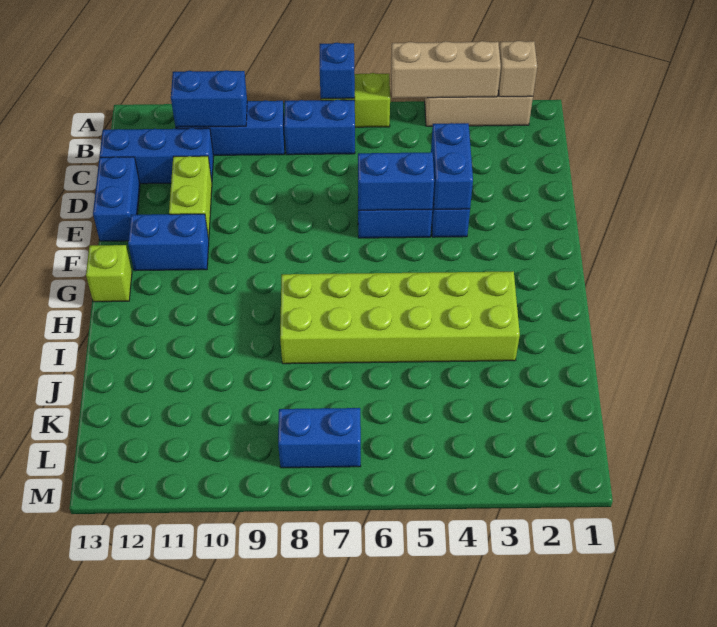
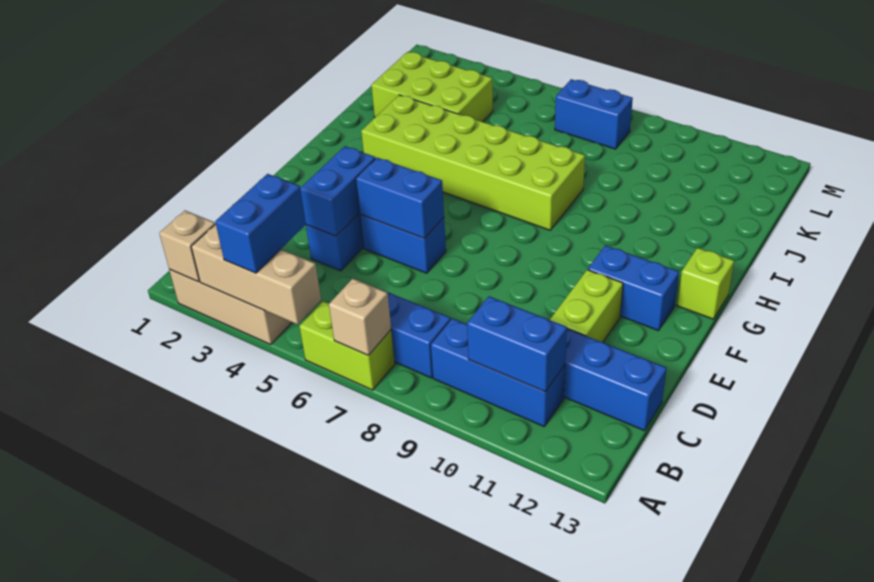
blue 1x1 brick [320,43,355,99] -> tan 1x1 brick [329,279,391,355]
blue 1x2 brick [93,157,140,241] -> blue 1x2 brick moved to [215,174,306,273]
none -> lime 2x3 brick [371,52,493,122]

